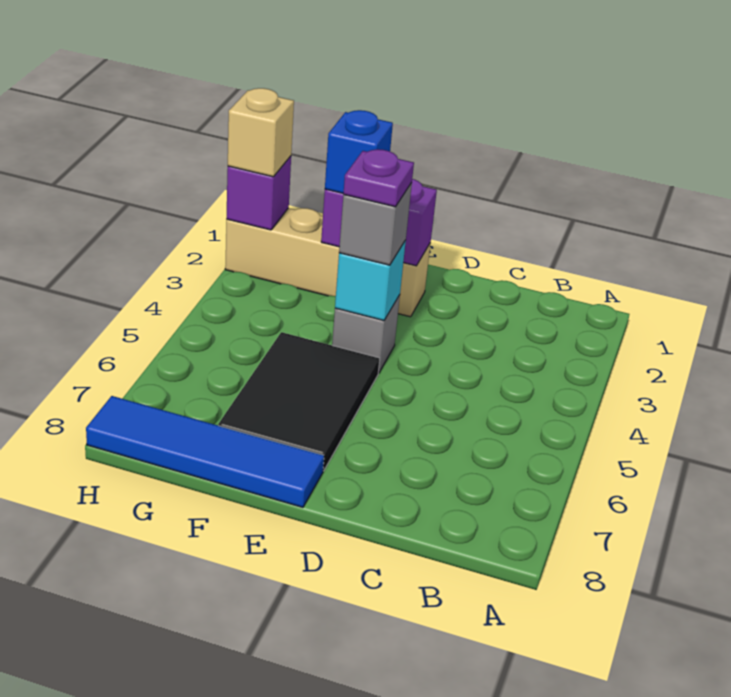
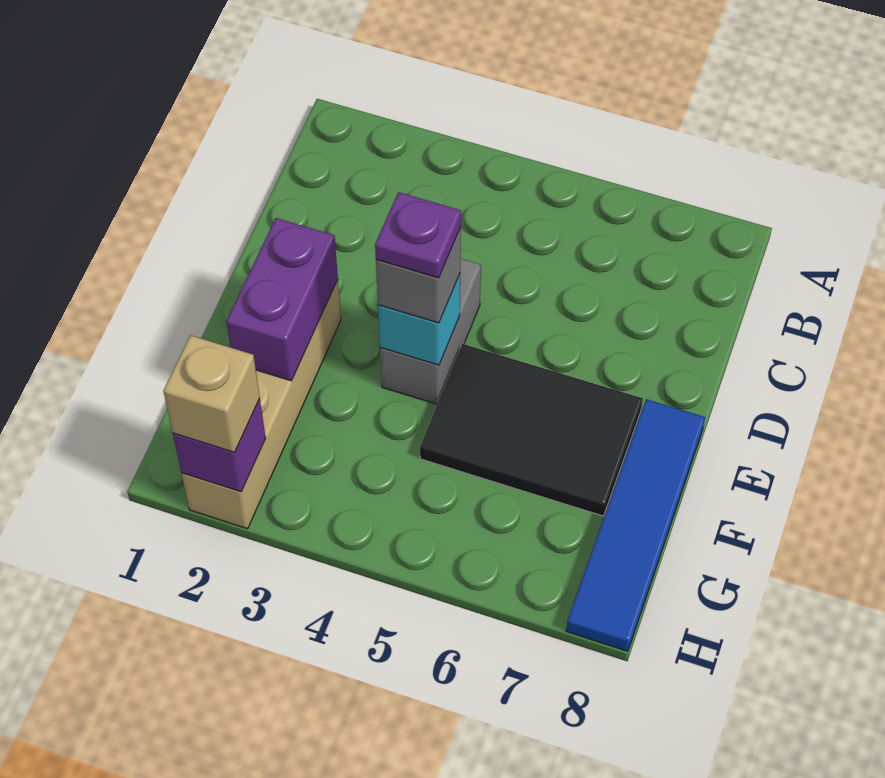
grey 1x1 brick [332,295,400,373] -> grey 1x2 brick [380,258,481,404]
blue 1x1 brick [325,110,393,193] -> none

